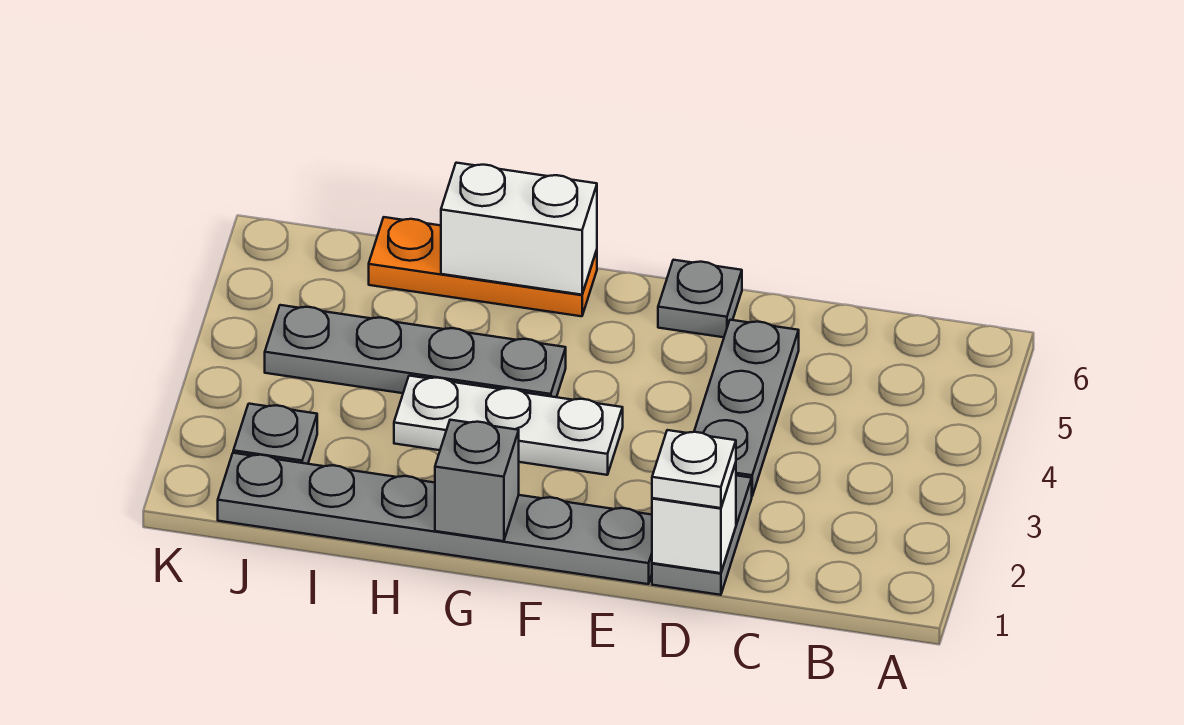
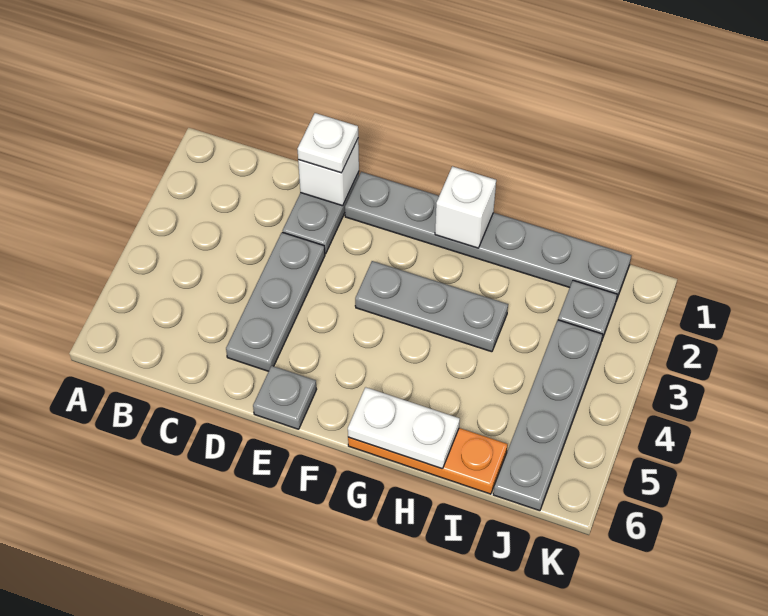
white 1x3 plate [394,376,623,475] -> grey 1x3 plate [355,261,508,352]
grey 1x1 brick [435,420,519,541] -> white 1x1 brick [435,166,496,248]
grey 1x4 plate [265,305,566,397] -> grey 1x4 plate turned to [493,320,603,511]
white 1x2 brick [441,163,597,295] -> white 1x2 plate [348,387,460,469]

